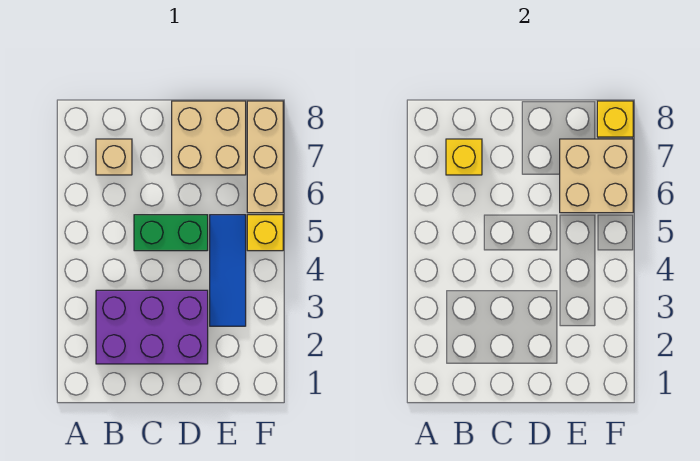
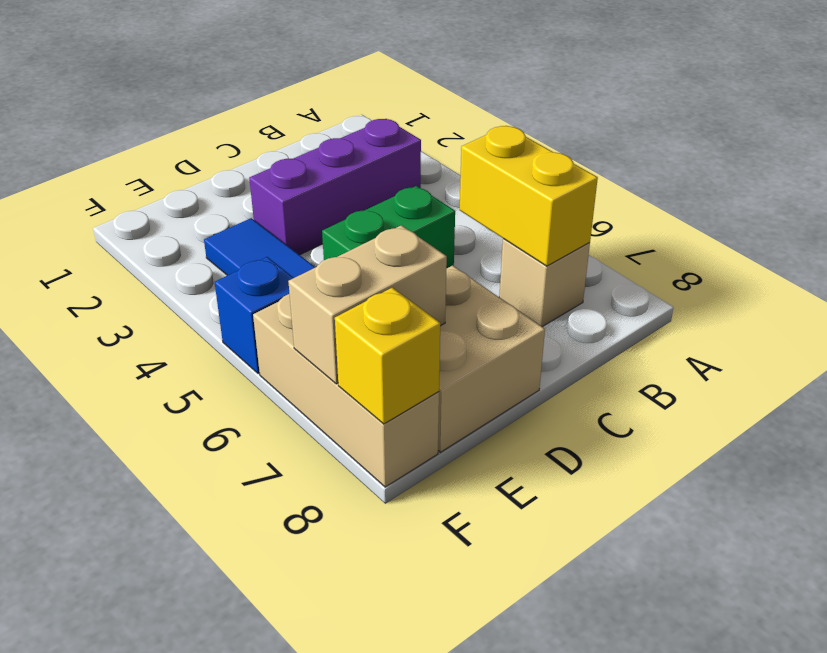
purple 2x3 brick [96,290,208,364] -> purple 1x3 brick [249,119,421,255]
yellow 1x1 brick [446,139,482,175] -> yellow 1x2 brick [460,126,598,266]
tan 2x2 brick [560,139,633,213] -> tan 1x2 brick [288,225,447,384]
yellow 1x1 brick [247,215,283,251] -> blue 1x1 brick [215,257,294,374]

